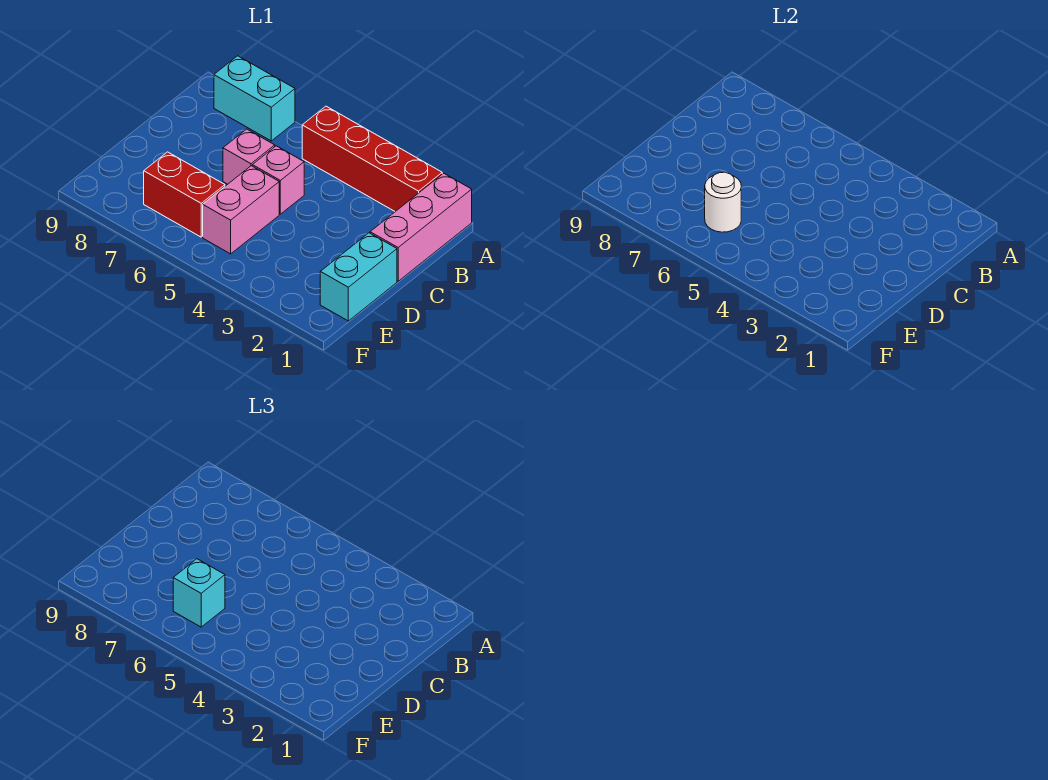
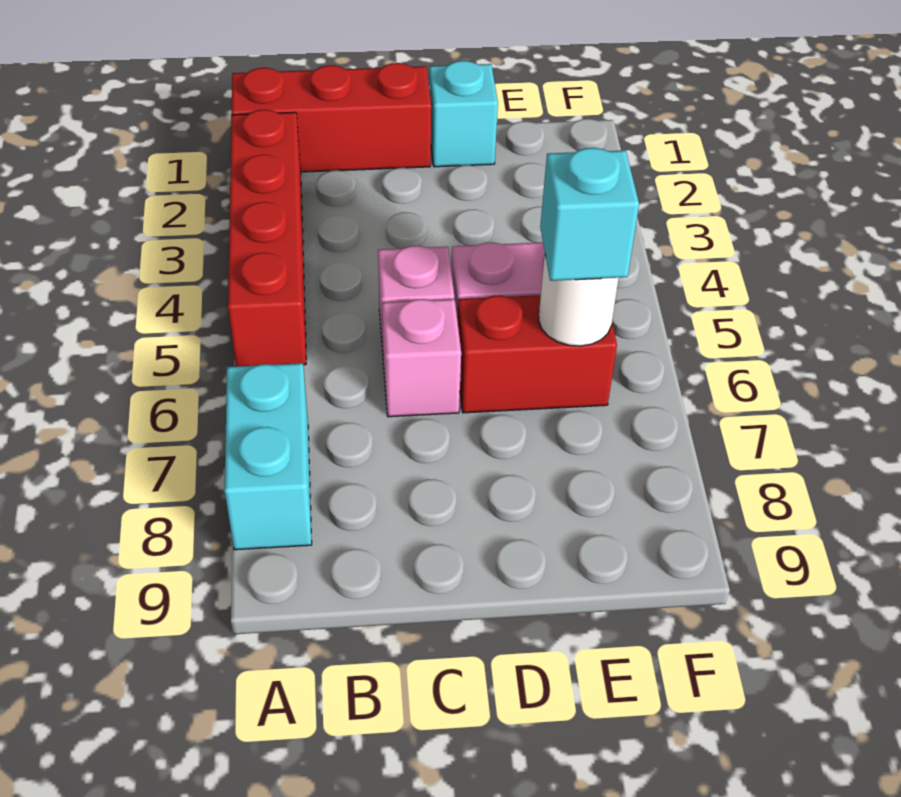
pink 1x3 brick [370,173,472,281] -> red 1x3 brick [232,63,431,172]
cyan 1x2 brick [320,233,397,321] -> cyan 1x1 brick [429,61,498,167]
red 1x2 brick [144,152,225,237] -> red 1x2 brick turned to [458,295,617,413]

